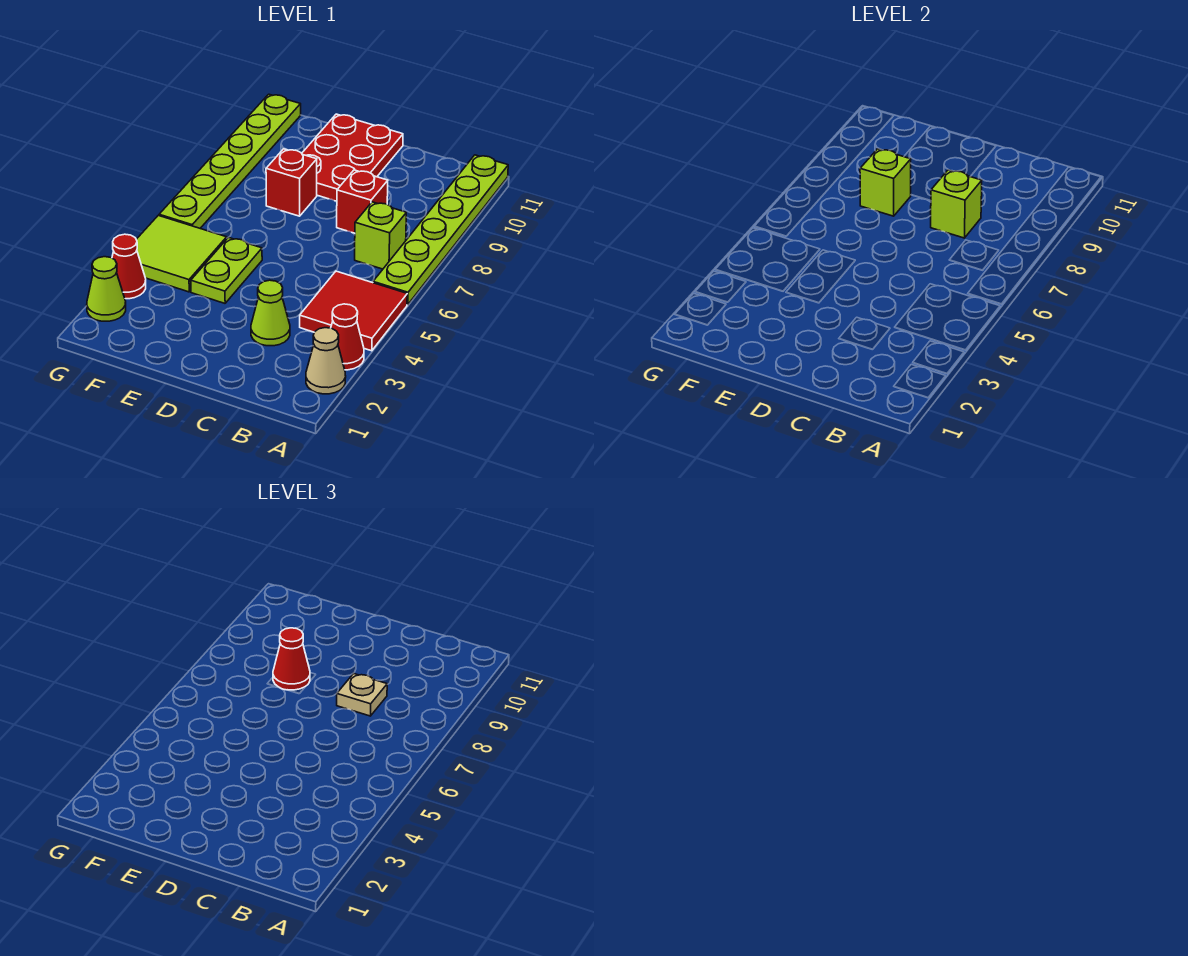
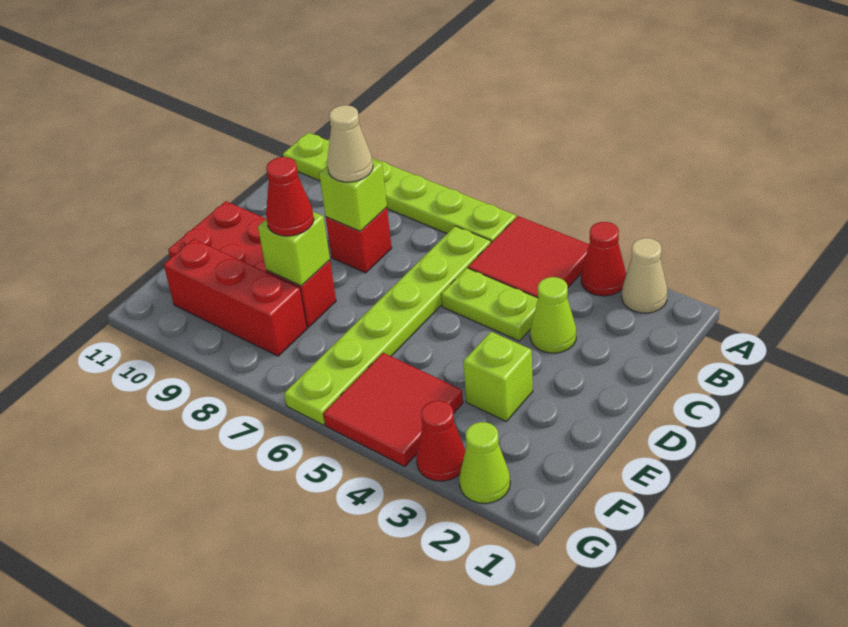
lime 1x1 brick [355,202,406,269] -> lime 1x1 brick moved to [463,332,533,421]
tan 1x1 plate [337,673,387,716] -> tan 1x1 cone [327,105,373,182]
lime 1x2 plate [191,237,262,303] -> lime 1x2 plate moved to [441,268,538,341]
lime 2x2 tile [136,215,227,292] -> red 2x2 tile [323,353,463,467]
none -> red 1x3 brick [164,239,307,356]
lime 1x6 plate [159,94,301,228] -> lime 1x6 plate turned to [284,226,491,425]

